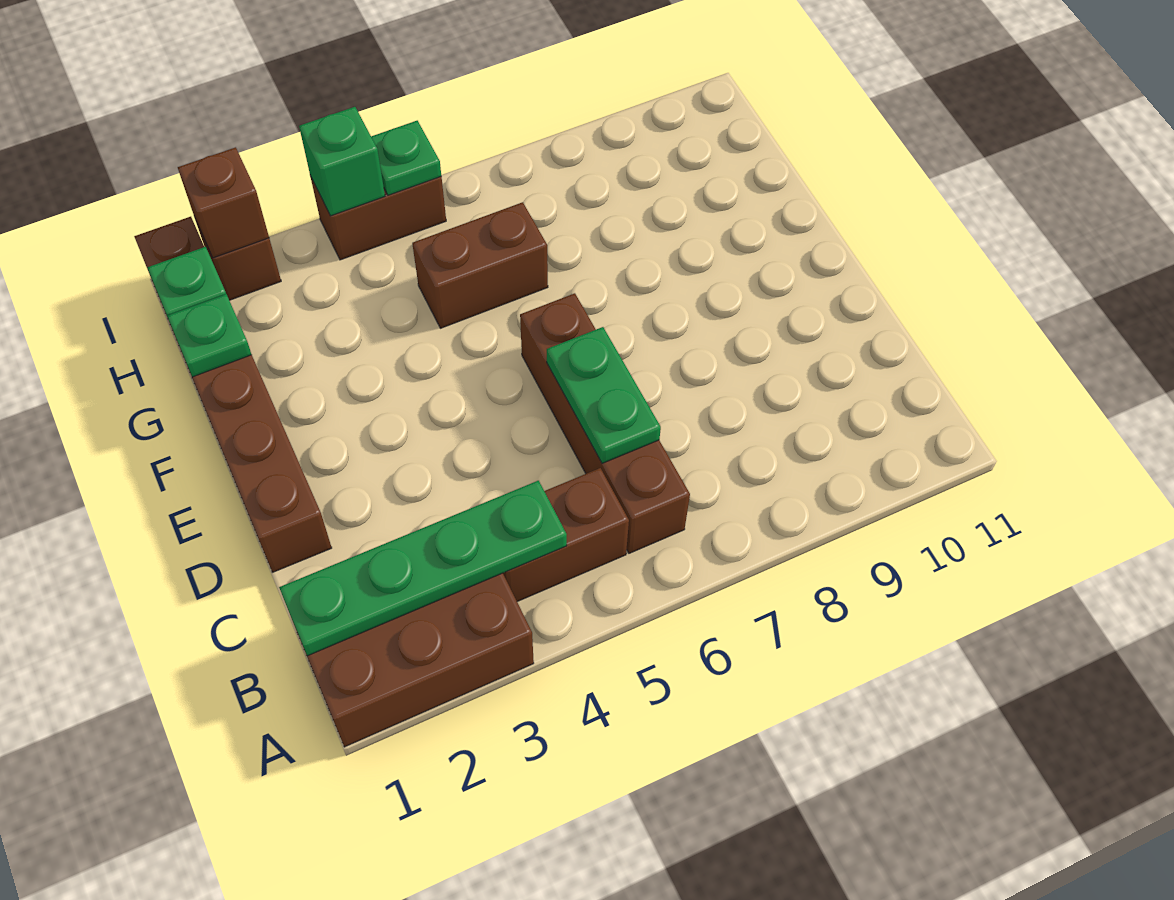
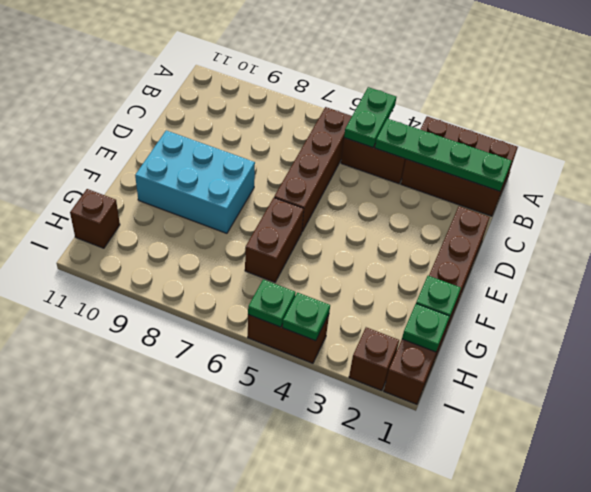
green 1x2 plate [547,327,661,463] -> green 1x2 plate moved to [344,87,396,147]
none -> cyan 2x3 brick [135,130,255,233]
brown 1x2 brick [412,202,548,328] -> brown 1x2 brick turned to [245,198,304,282]
brown 1x1 brick [178,147,269,258] -> brown 1x1 brick moved to [70,189,120,248]
green 1x1 brick [299,107,385,216] -> green 1x1 plate [283,293,330,341]

